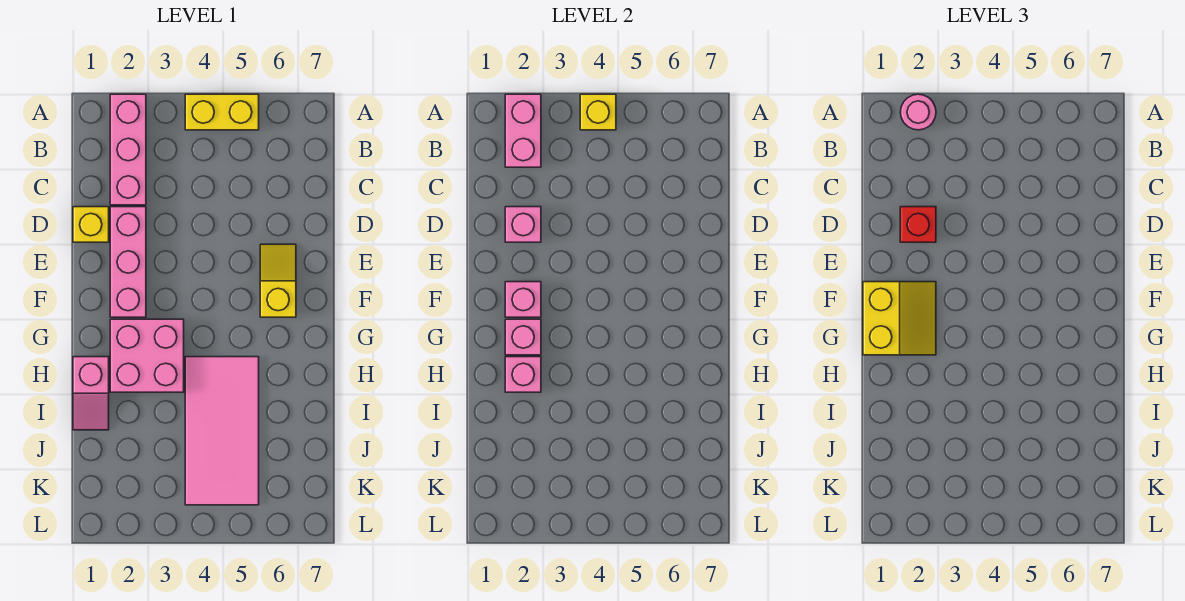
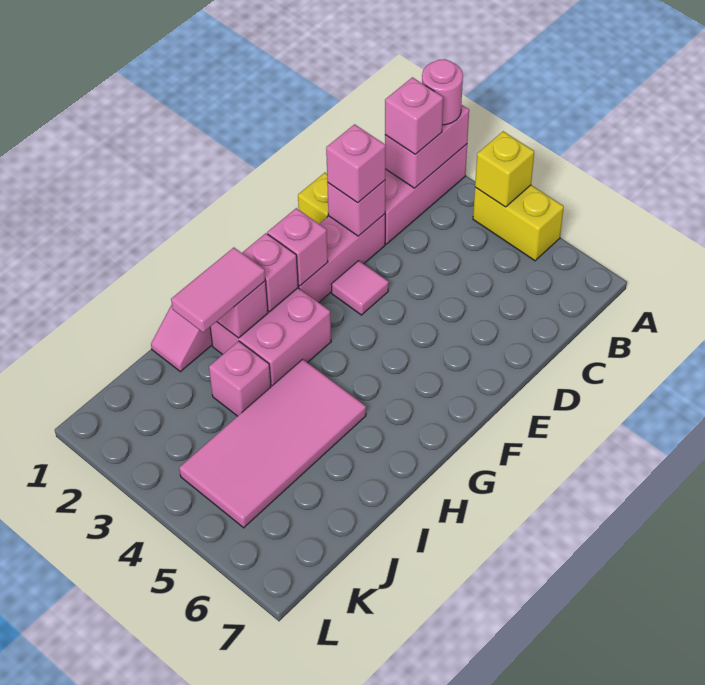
none -> pink 1x1 brick [385,77,443,154]
red 1x1 brick [900,207,936,242] -> pink 1x1 brick [326,124,386,203]
none -> pink 1x1 tile [331,261,389,315]
yellow 1x2 slope [260,244,296,317] -> none
yellow 2x2 slope [863,282,936,355] -> none
none -> pink 1x2 tile [171,248,265,332]
none -> pink 1x1 brick [209,341,271,416]

